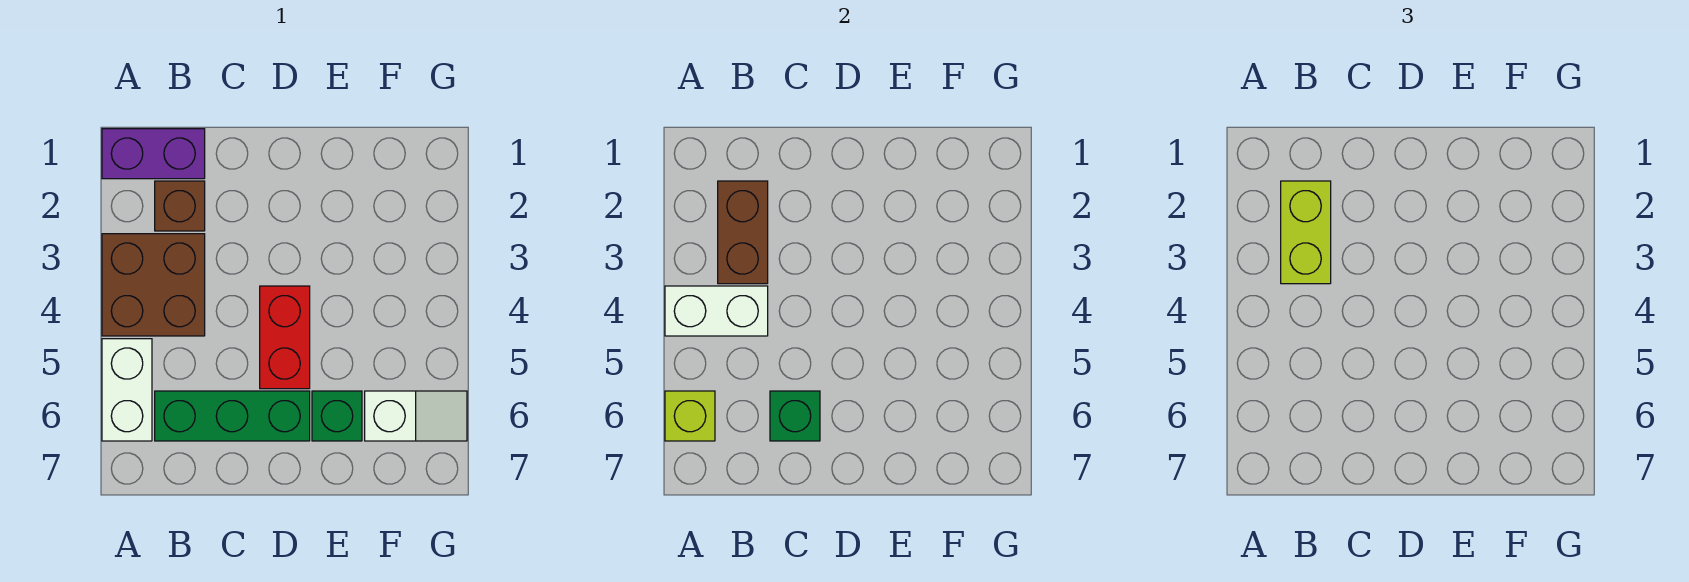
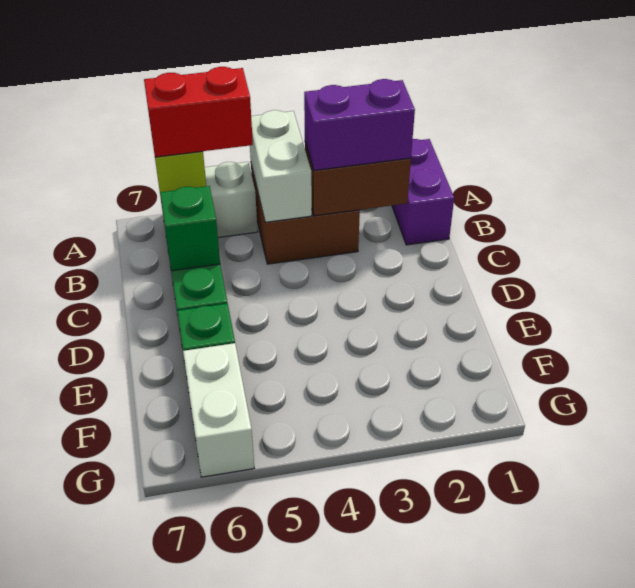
brown 1x1 brick [155,181,205,231] -> none
lime 1x2 brick [1281,181,1331,284] -> purple 1x2 brick [304,79,415,170]
red 1x2 brick [260,286,310,389] -> red 1x2 brick moved to [144,67,253,157]
white 1x2 slope [365,391,467,441] -> white 1x2 brick [183,343,254,477]

